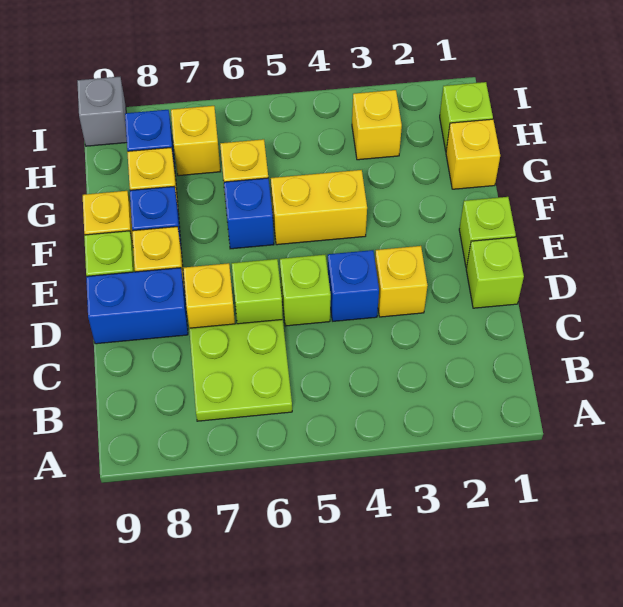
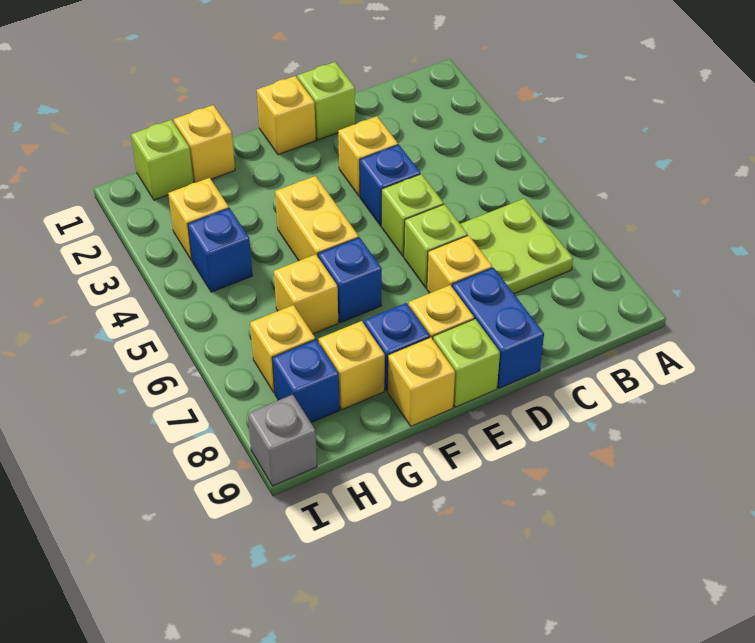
lime 1x1 brick [459,197,516,268] -> yellow 1x1 brick [257,76,316,155]
none -> blue 1x1 brick [188,208,252,292]

